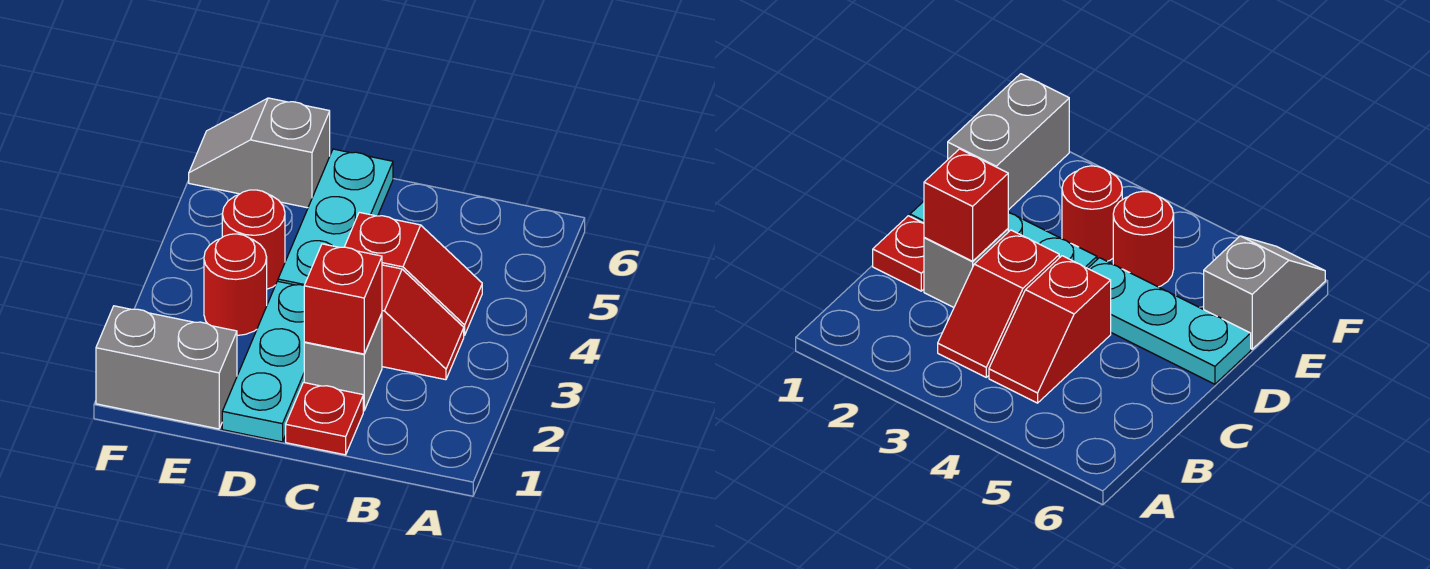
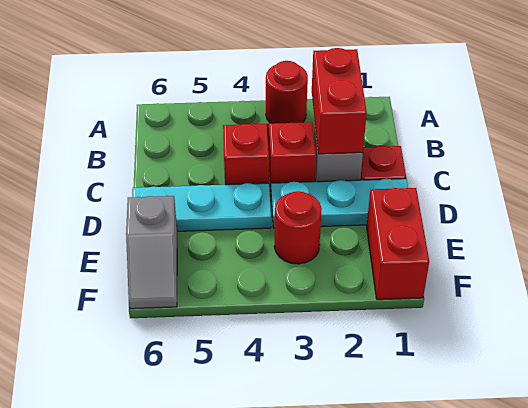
red 1x1 brick [304,244,382,354] -> red 1x2 brick [312,48,367,154]
grey 1x2 brick [96,306,237,429] -> red 1x2 brick [367,188,429,300]
red 1x1 round brick [222,190,285,289] -> red 1x1 round brick moved to [266,61,308,124]

